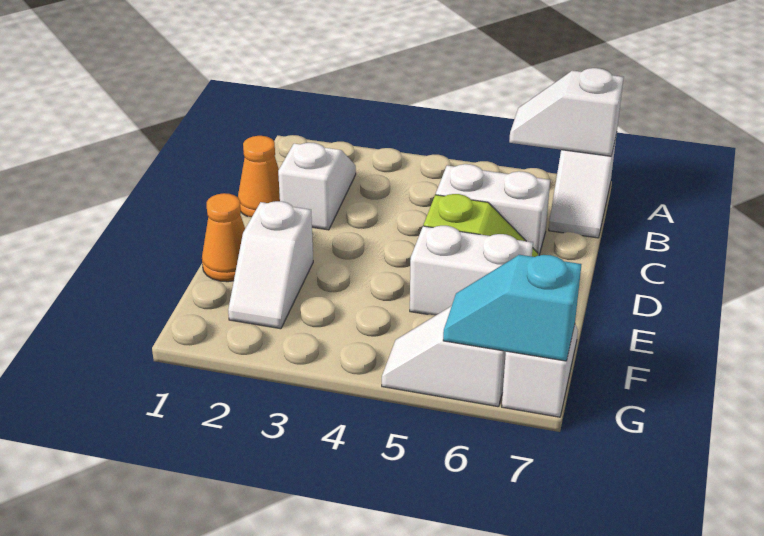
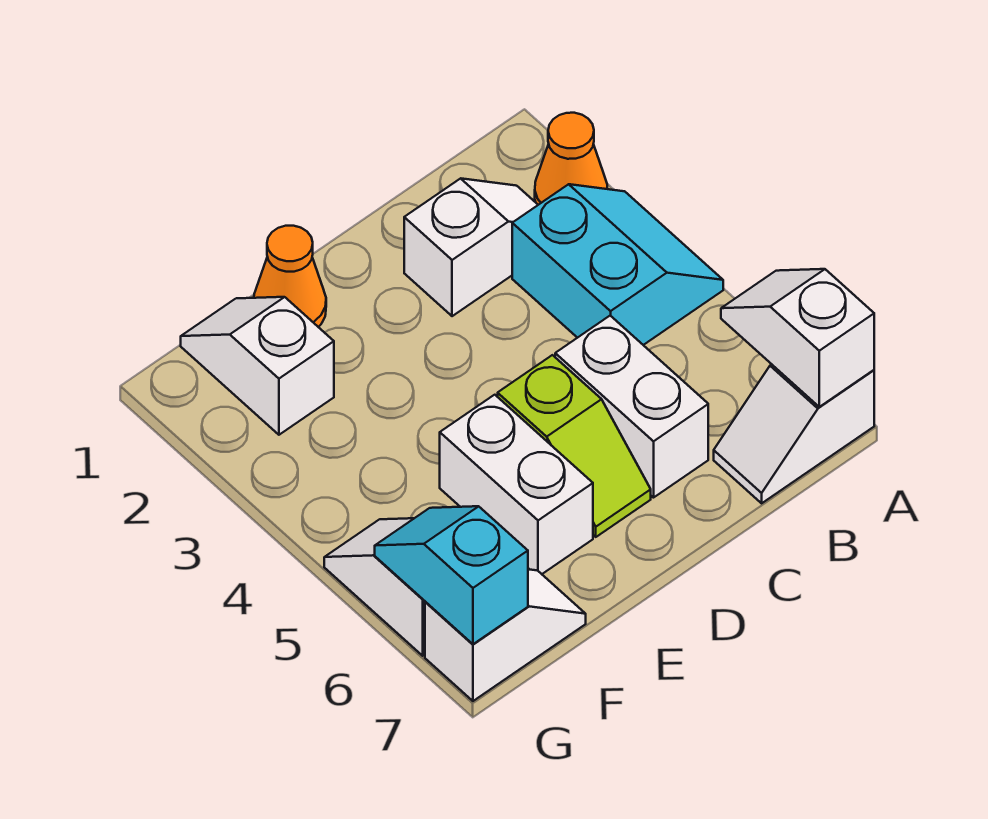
none -> cyan 2x2 slope [512,184,723,345]
orange 1x1 cone [238,136,280,217] -> orange 1x1 cone moved to [535,113,607,205]
white 1x2 slope [228,201,313,329] -> white 1x2 slope turned to [181,297,334,435]

